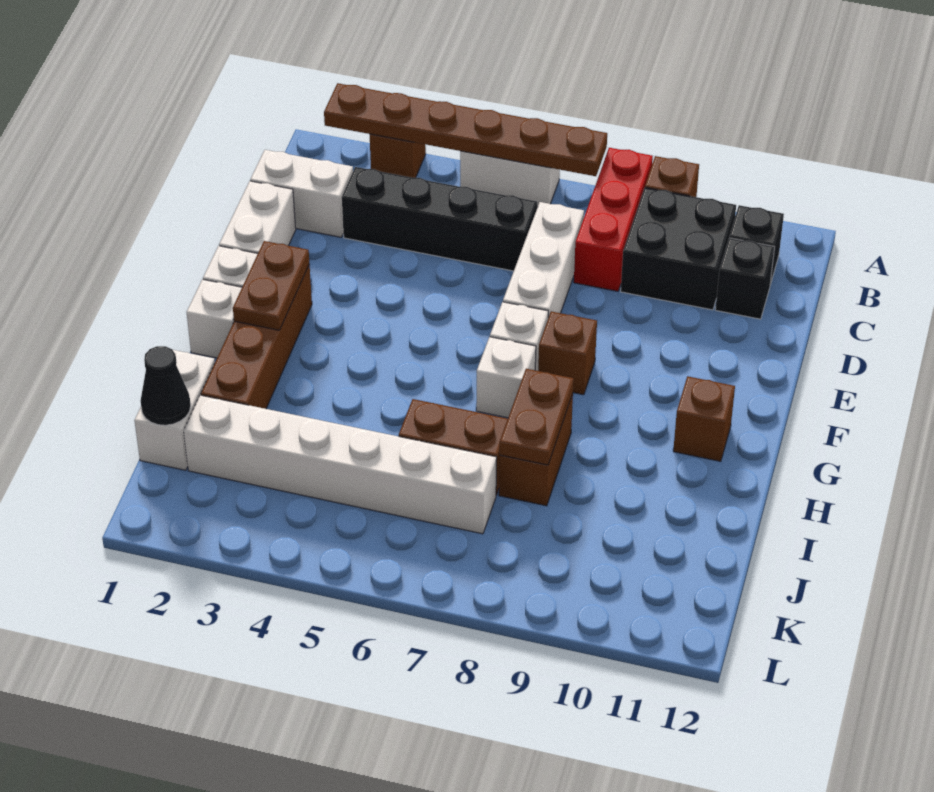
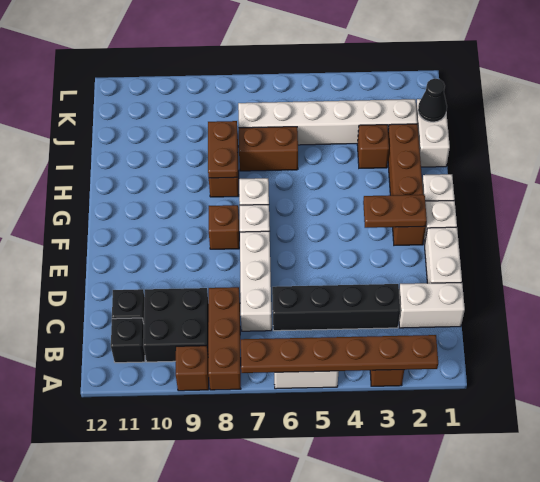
red 1x3 brick [574,148,653,291] -> brown 1x3 brick [208,287,241,390]
brown 1x2 plate [233,241,309,330] -> brown 1x2 plate turned to [363,195,427,228]
brown 1x1 brick [673,376,735,461] -> brown 1x1 brick moved to [357,125,389,168]

